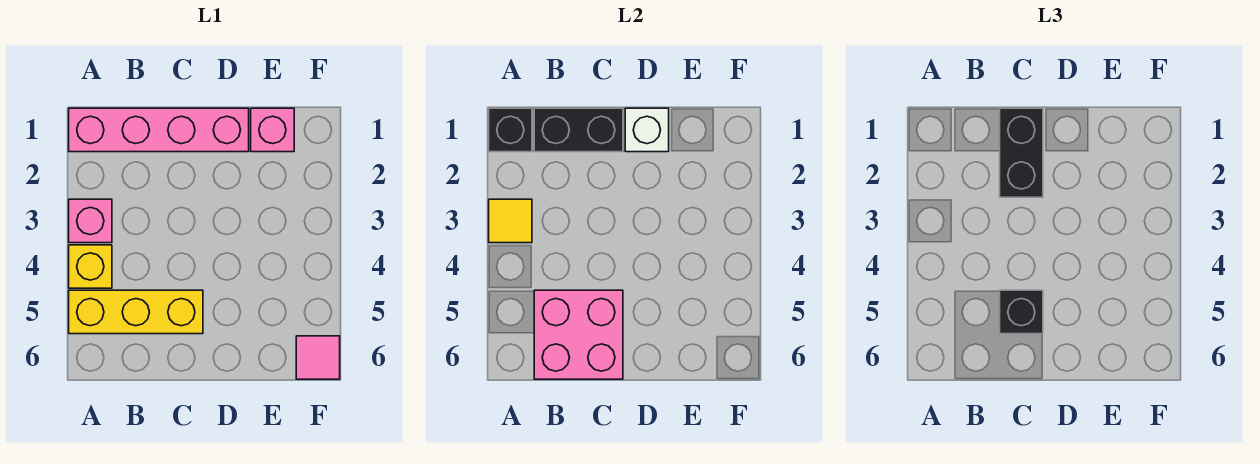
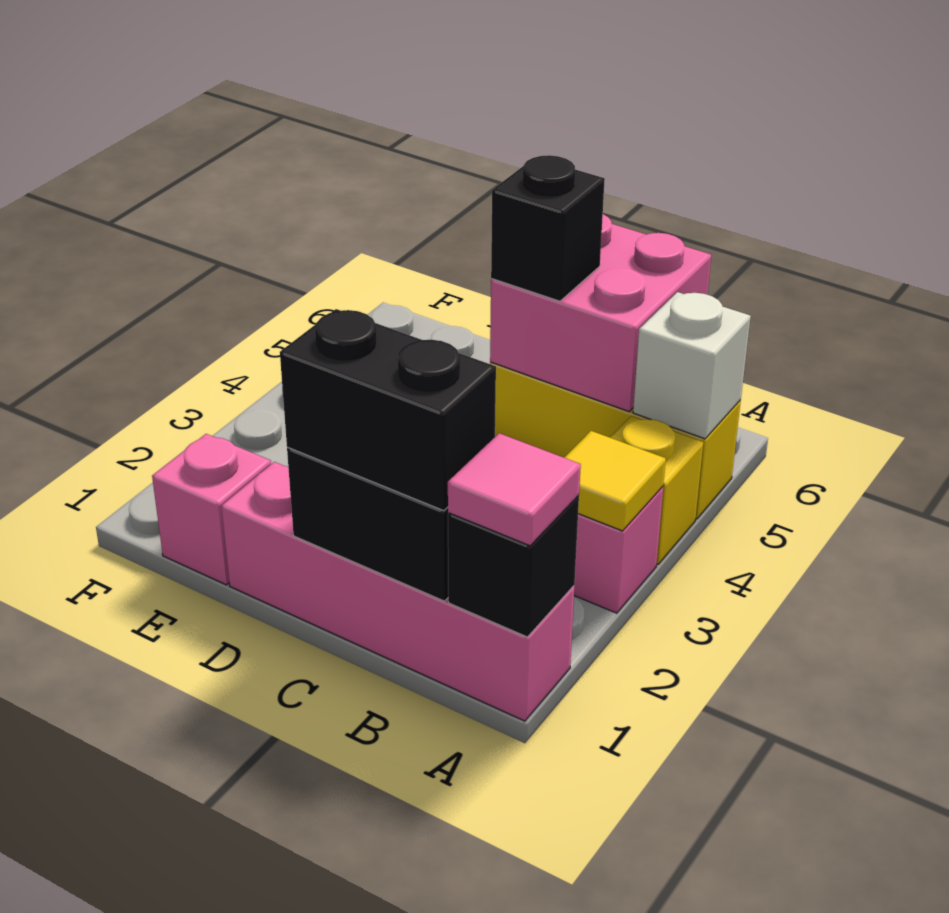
black 1x2 brick [1000,108,1043,197] -> black 1x2 brick turned to [280,309,496,511]
white 1x1 brick [625,108,669,152] -> white 1x1 brick moved to [633,292,751,439]
pink 1x1 tile [296,336,340,379] -> pink 1x1 tile moved to [448,433,581,546]

